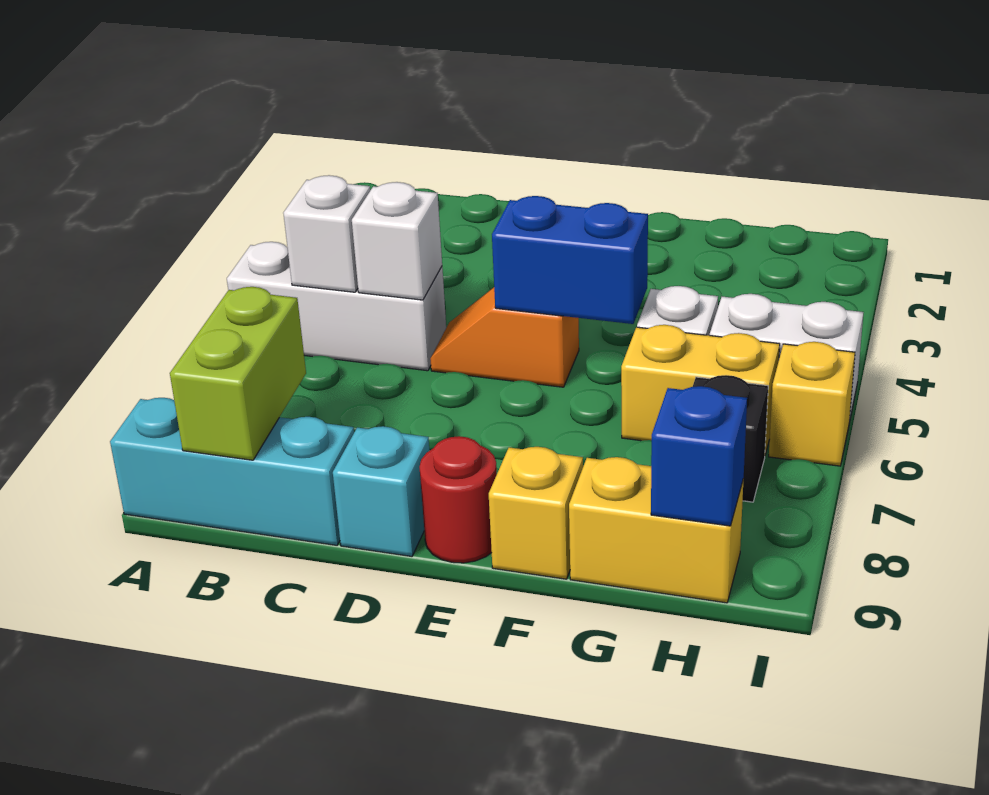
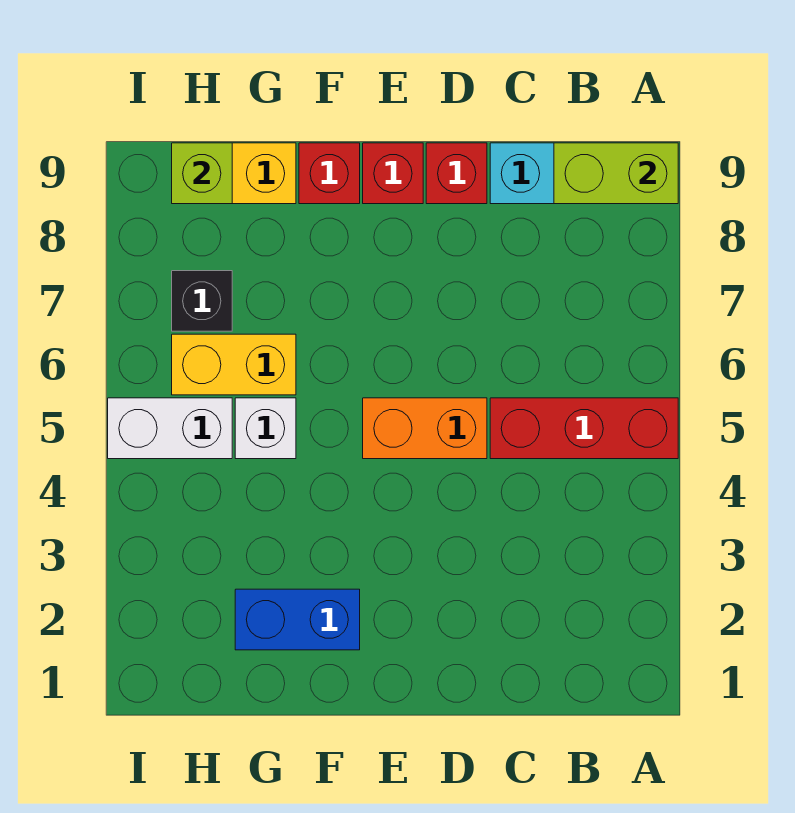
white 1x3 brick [227,242,446,371] -> red 1x3 brick [490,398,678,459]
white 1x1 brick [283,175,370,292] -> none
lime 1x2 brick [170,287,306,460] -> lime 1x2 brick turned to [554,143,678,204]
white 1x1 brick [352,182,442,300] -> none
orange 1x2 slope [430,287,579,387] -> orange 1x2 brick [363,398,487,459]
cyan 1x1 brick [333,426,430,556] -> red 1x1 brick [426,143,487,204]
blue 1x2 brick [492,196,648,324] -> blue 1x2 brick moved to [235,589,360,650]
red 1x1 round brick [420,436,497,563] -> red 1x1 brick [363,143,423,204]
yellow 1x1 brick [489,447,583,579] -> red 1x1 brick [299,143,360,204]
blue 1x1 brick [651,386,747,526] -> lime 1x1 brick [172,143,232,204]
yellow 1x1 brick [769,342,855,466] -> none

